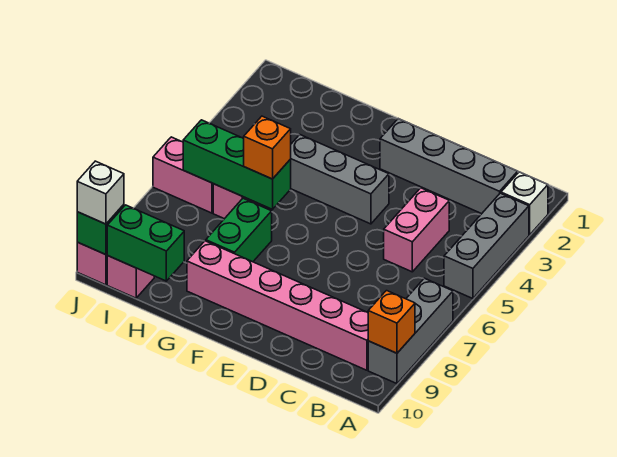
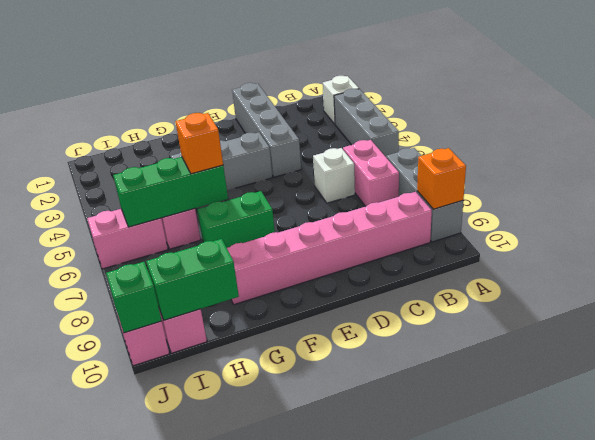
grey 1x4 brick [380,119,518,214] -> grey 1x4 brick turned to [232,83,301,177]
pink 1x2 brick [384,188,449,272] -> pink 1x2 brick moved to [343,140,399,206]
green 1x2 brick [206,198,272,262] -> green 1x2 brick turned to [197,191,275,248]
white 1x1 brick [77,161,124,224] -> white 1x1 brick moved to [313,148,355,203]

